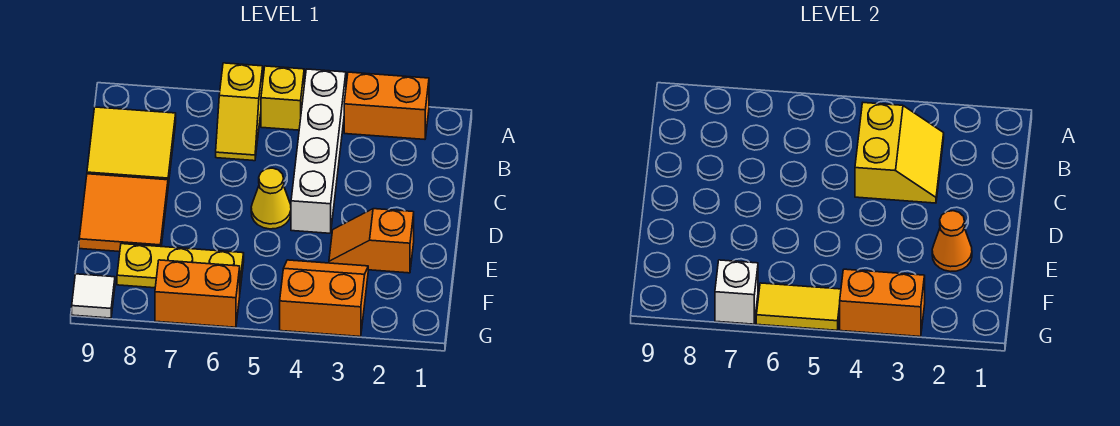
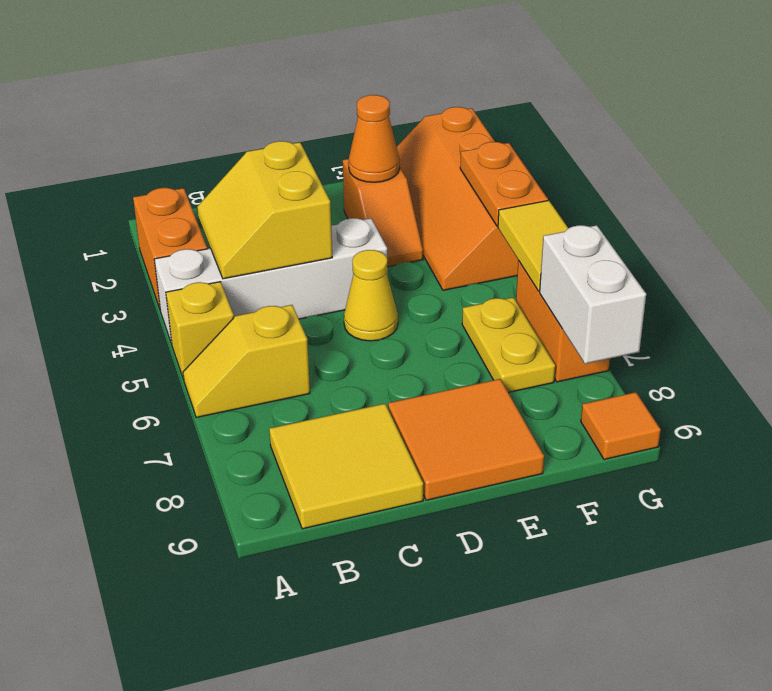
yellow 1x2 slope [216,63,263,161] -> yellow 1x2 slope turned to [183,305,310,418]
yellow 2x2 slope [855,103,944,203] -> yellow 2x2 slope turned to [197,141,332,279]
orange 2x2 slope [280,260,368,337] -> orange 2x4 slope [397,107,519,290]
yellow 1x3 plate [117,244,244,289] -> yellow 1x2 plate [462,297,555,393]
orange 1x2 brick [840,269,925,337] -> orange 1x2 plate [460,142,548,226]
white 1x1 brick [715,260,758,324] -> white 1x2 brick [540,225,646,364]
white 1x1 tile [72,274,115,318] -> orange 1x1 tile [581,392,661,460]

